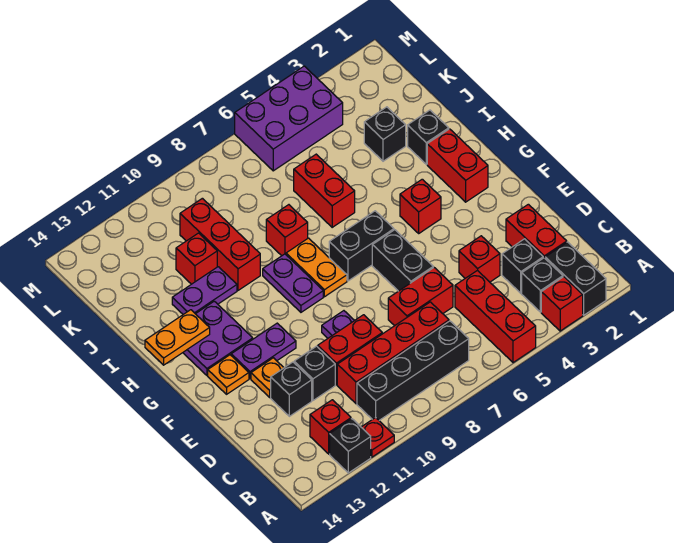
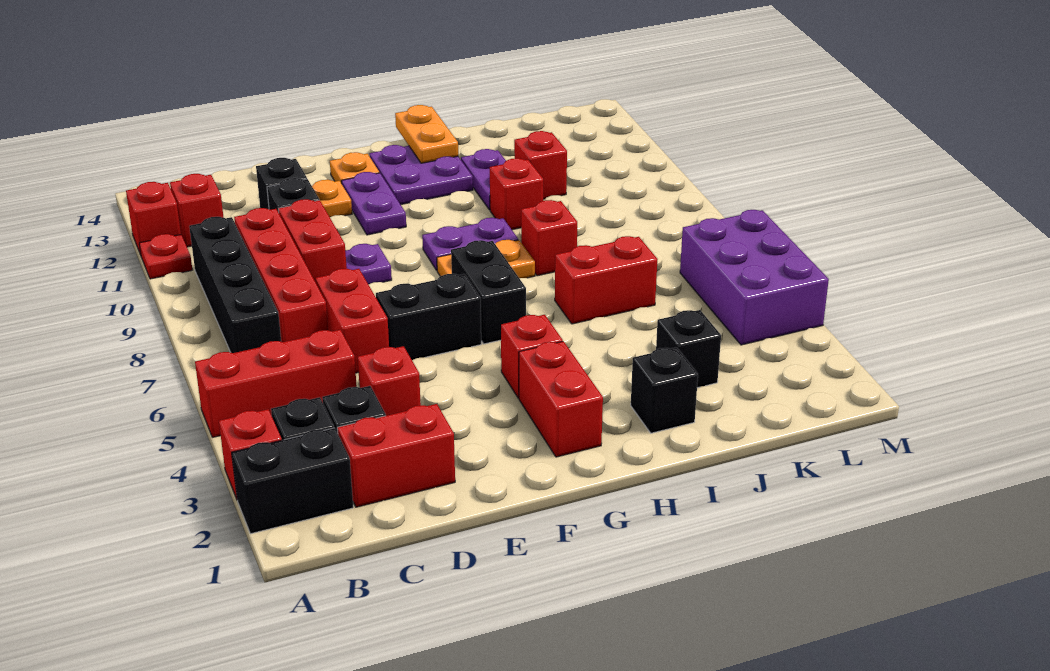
black 1x1 brick [330,419,371,473] -> red 1x1 brick [126,182,181,255]
red 1x2 brick [427,129,488,202] -> red 1x2 brick turned to [519,341,603,457]
red 1x3 brick [180,198,260,290] -> red 1x1 brick [490,158,543,230]

